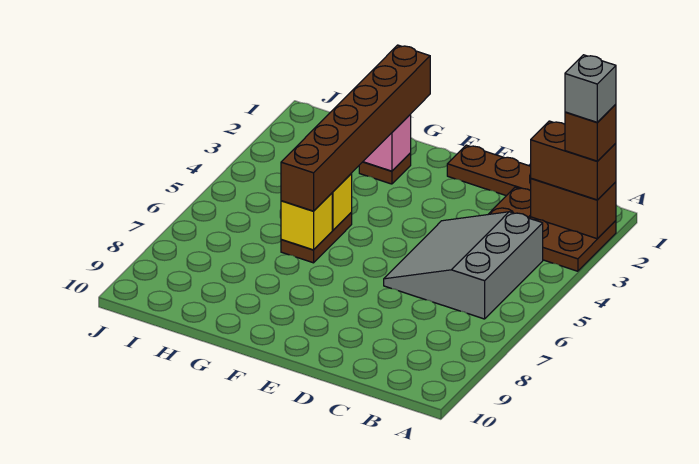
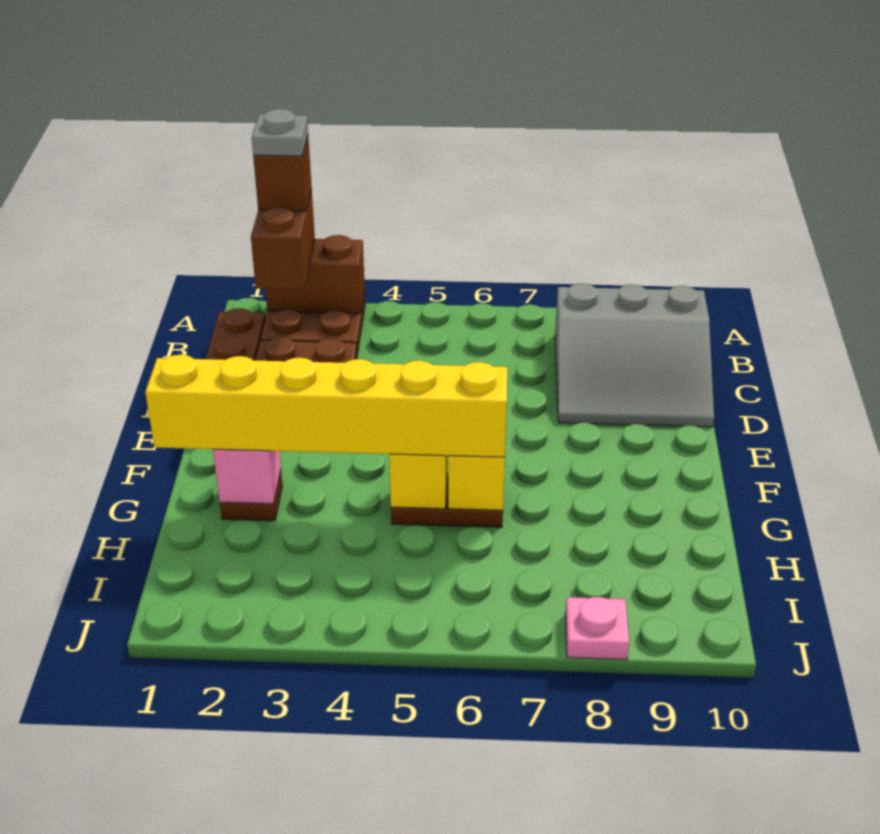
brown 1x2 brick [531,179,616,239] -> brown 1x2 brick turned to [265,235,365,313]
grey 1x1 brick [565,55,616,122] -> grey 1x1 plate [252,109,308,156]
grey 3x3 slope [384,212,543,319] -> grey 3x3 slope moved to [555,283,714,427]
brown 1x6 brick [281,45,430,211] -> yellow 1x6 brick [145,355,507,457]
none -> pink 1x1 plate [565,597,629,660]

